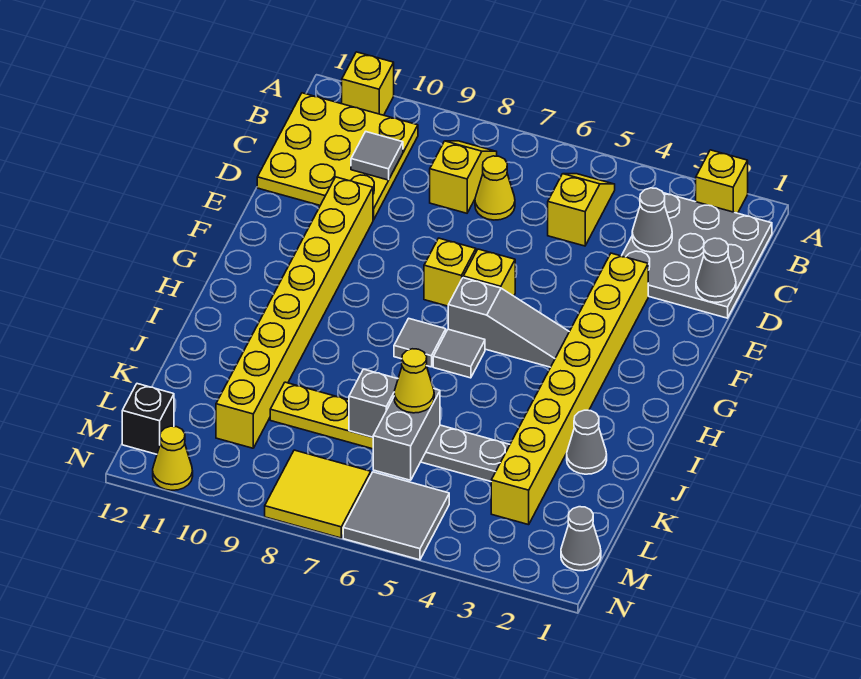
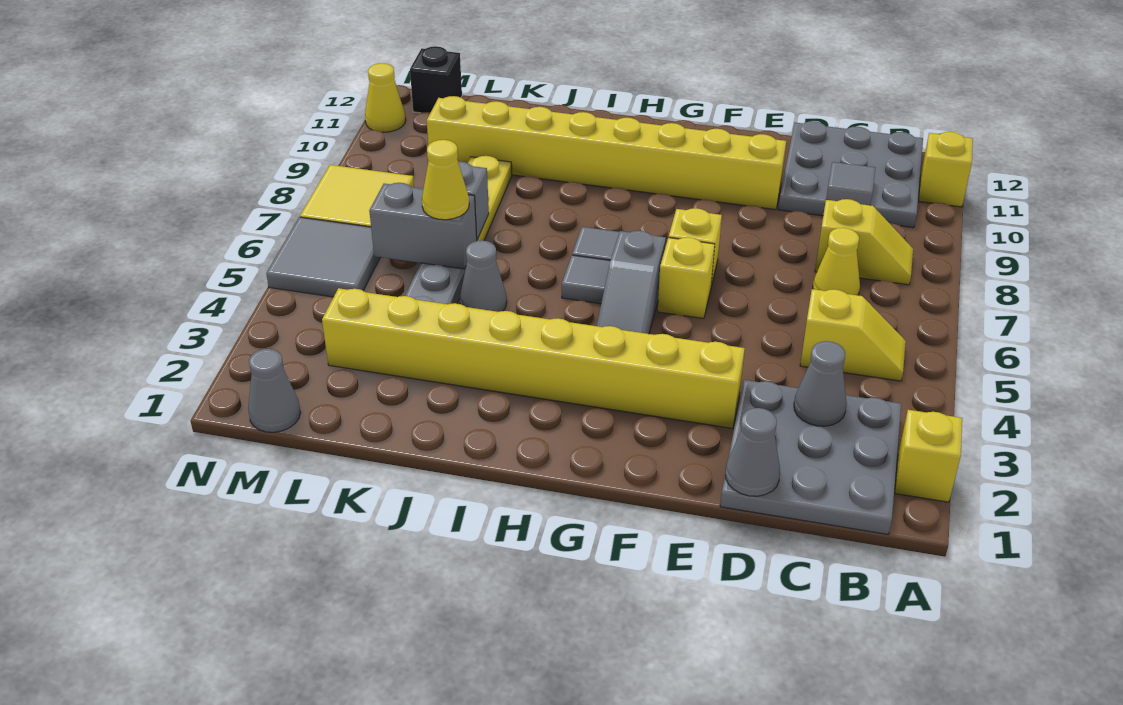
yellow 3x3 plate [257,93,418,220] -> grey 3x3 plate [778,121,923,228]
grey 1x1 cone [567,410,607,474] -> grey 1x1 cone moved to [460,240,507,312]

